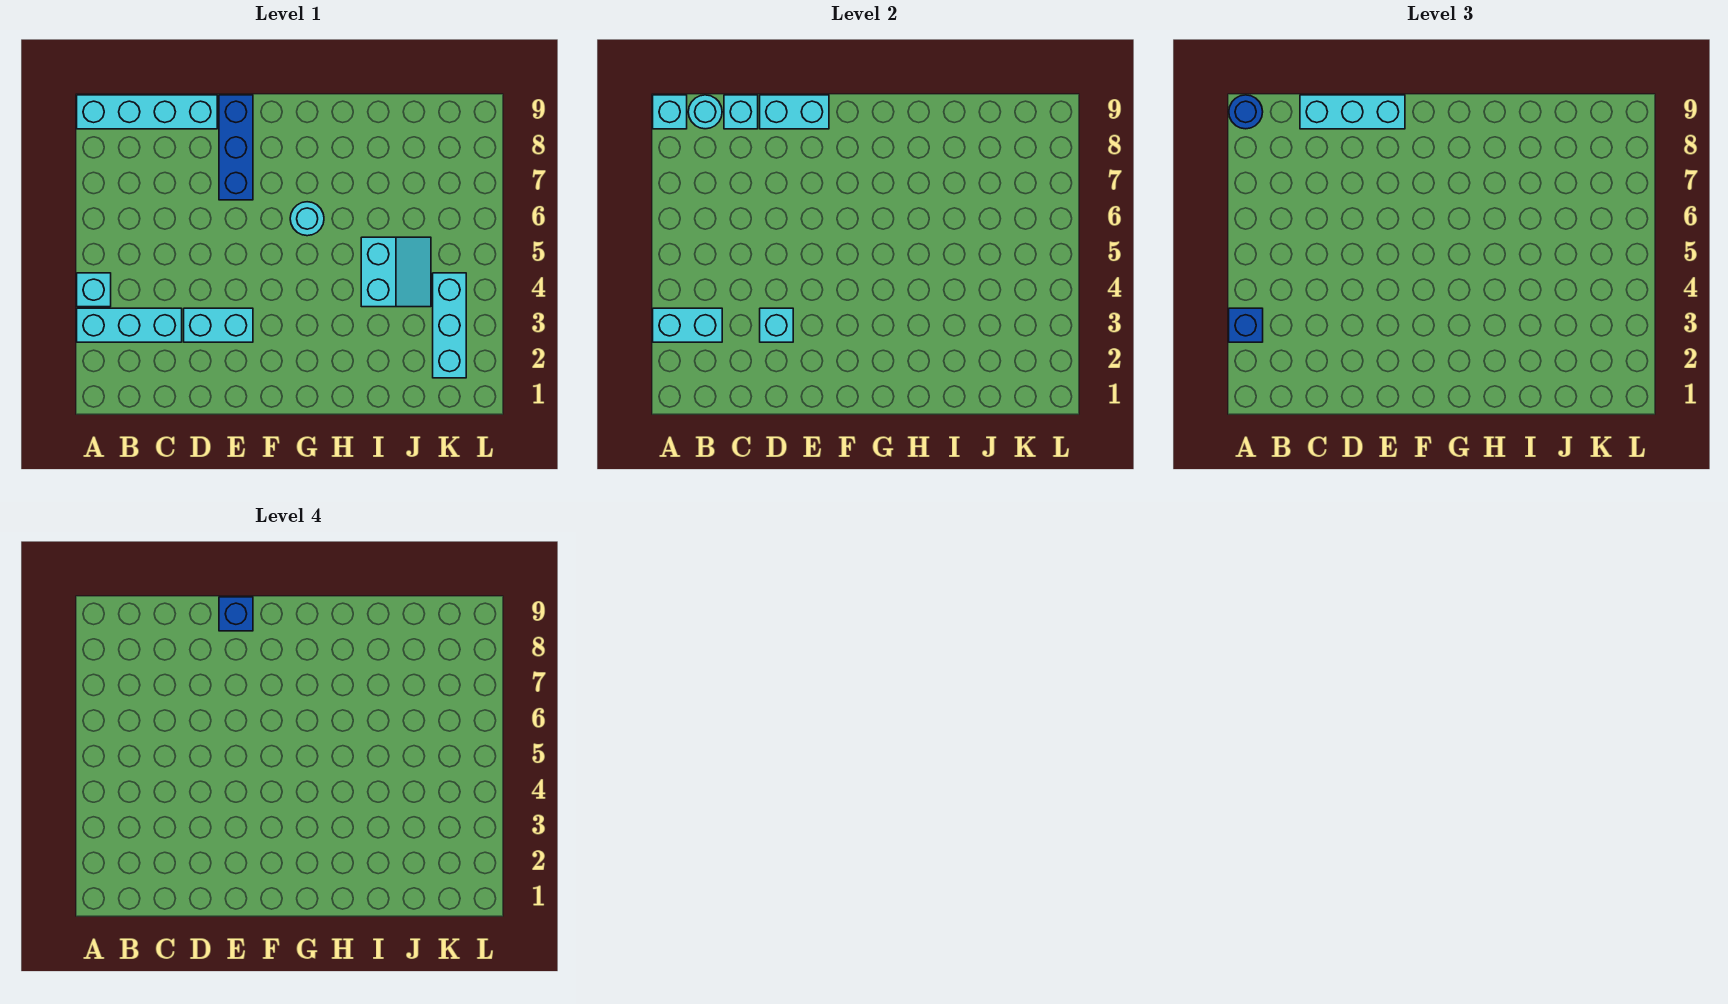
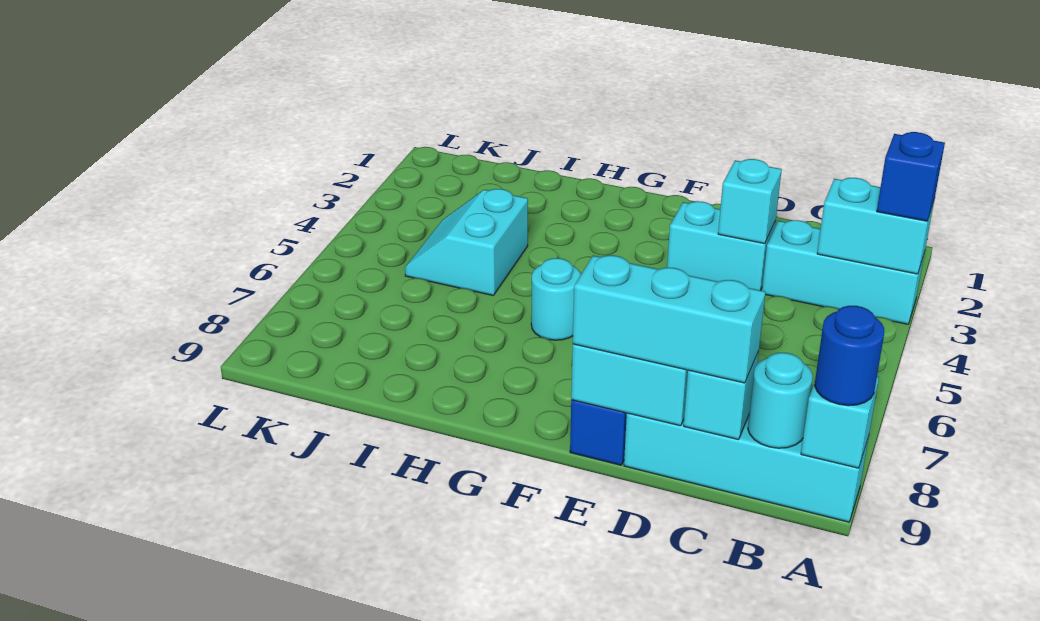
cyan 1x1 brick [77,273,111,307] -> none
blue 1x1 brick [219,597,253,631] -> none
cyan 1x3 brick [433,273,466,378] -> none

